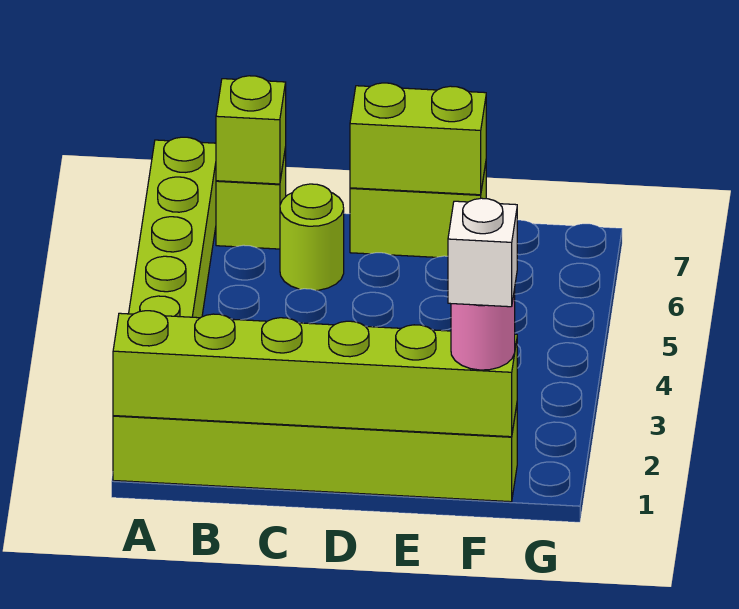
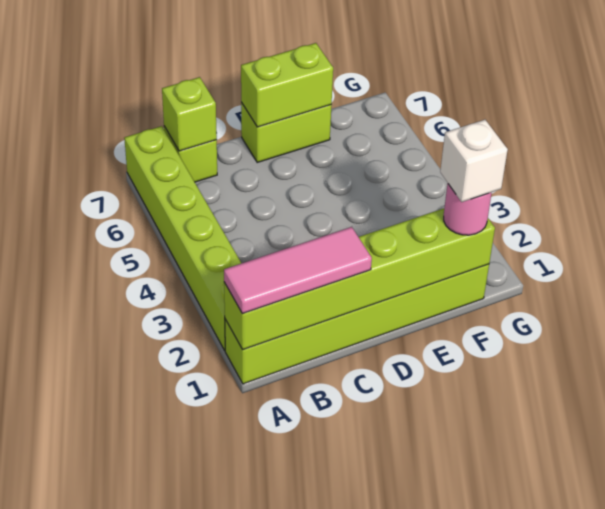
none -> pink 1x3 tile [224,227,372,314]
lime 1x1 round brick [280,184,344,290] -> none

